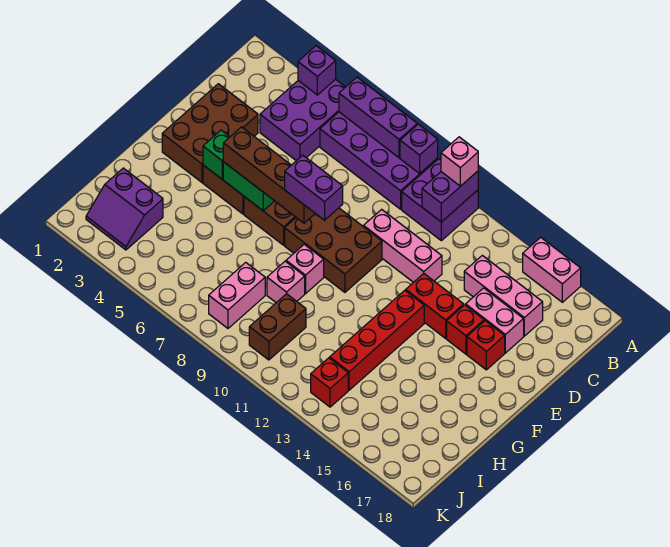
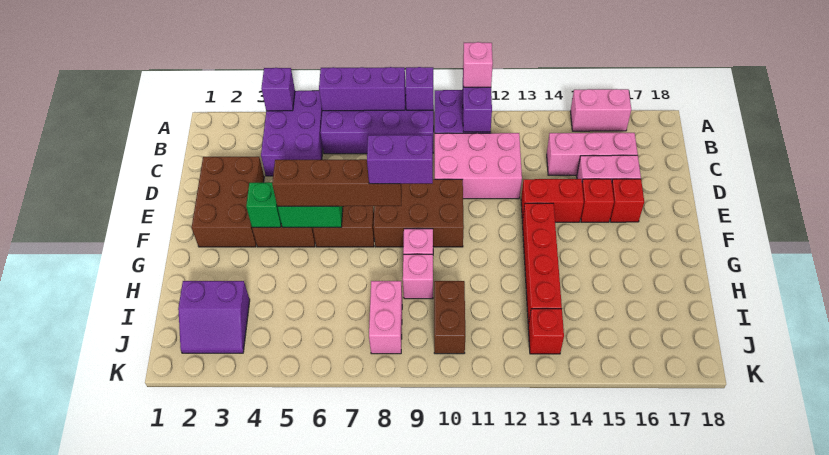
pink 1x3 brick [364,209,442,282] -> pink 2x3 brick [435,133,522,199]

